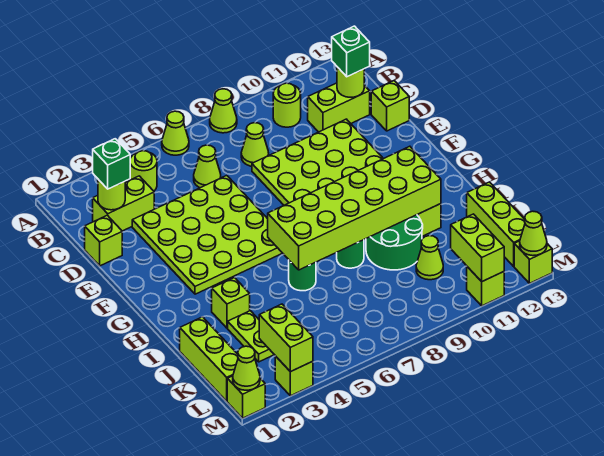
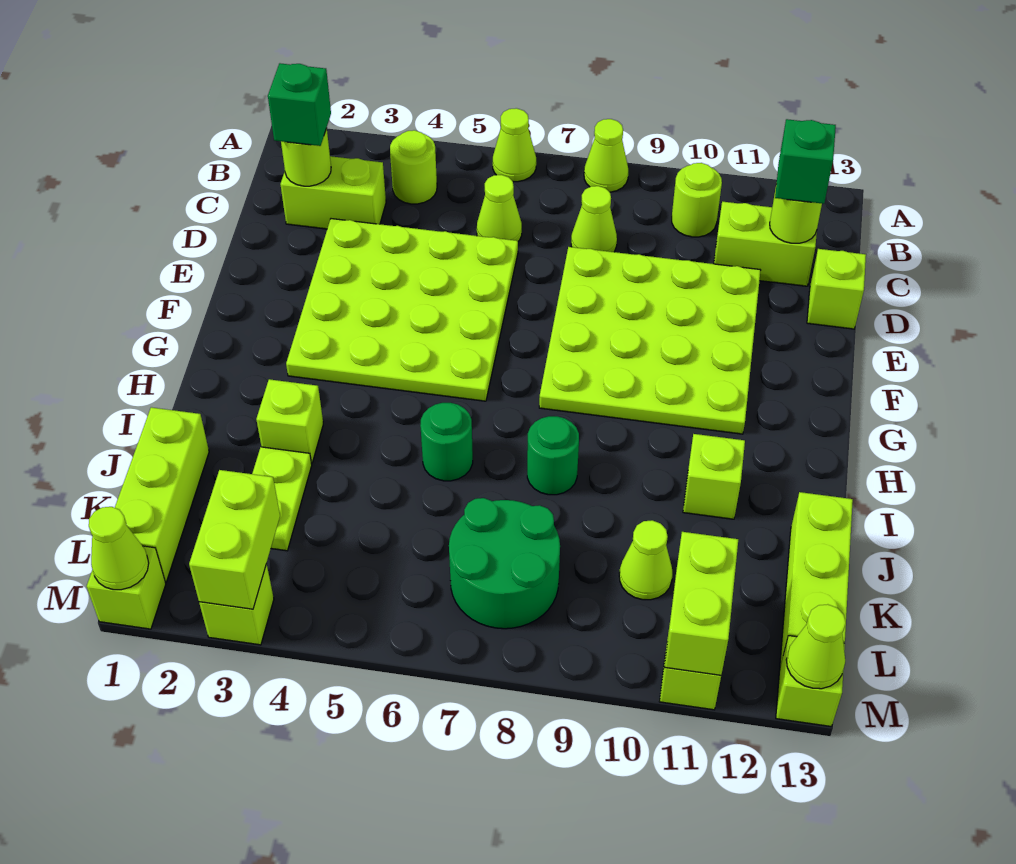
lime 1x1 brick [85,215,122,266] -> none
lime 2x6 brick [268,146,441,270] -> none
green 2x2 round brick [366,215,423,270] -> green 2x2 round brick moved to [449,498,560,629]

